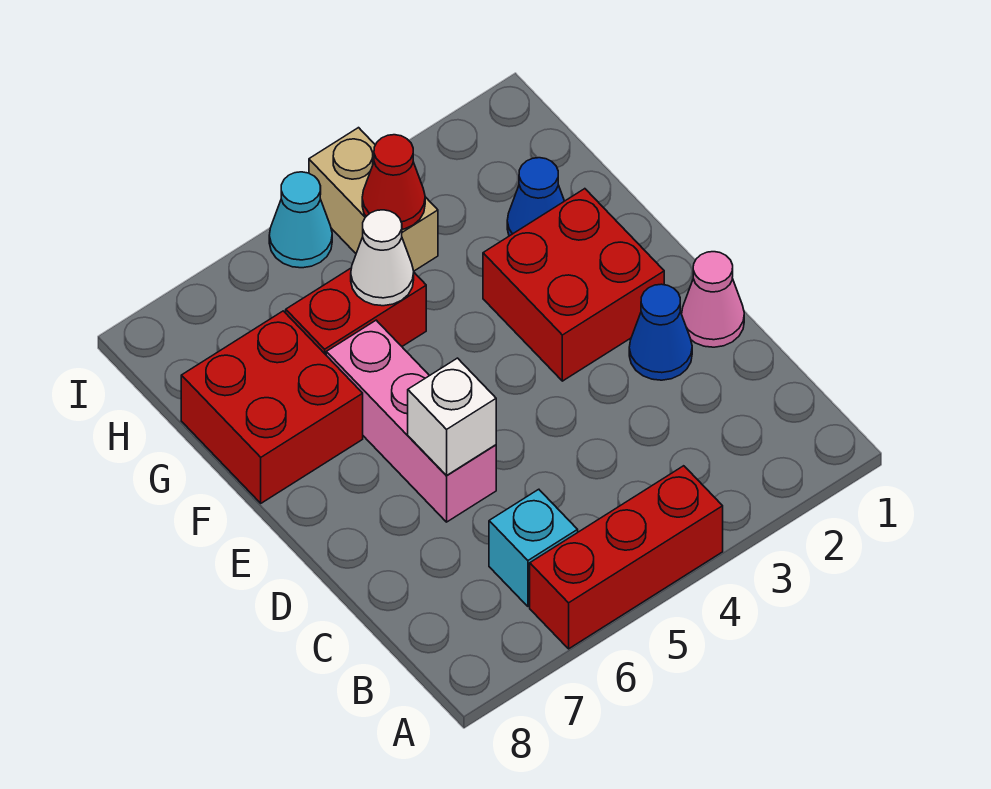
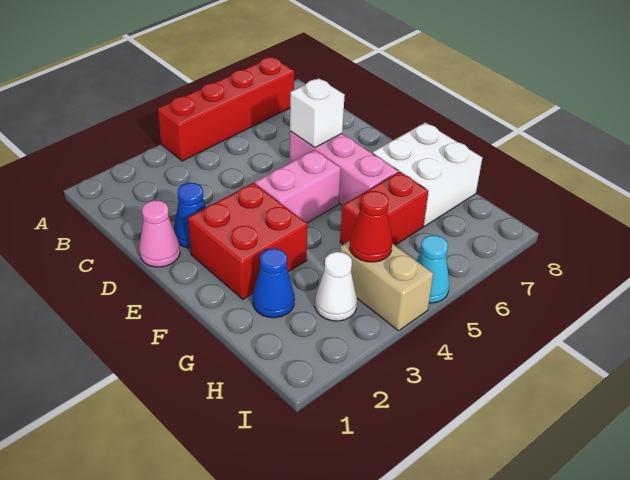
red 1x3 brick [530,466,723,649] -> red 1x4 brick [158,57,294,161]
cyan 1x1 brick [489,489,578,606] -> none
none -> pink 1x2 brick [255,150,341,223]
red 2x2 brick [181,311,363,503] -> white 2x2 brick [372,123,482,226]
white 1x1 cone [351,210,414,306] -> white 1x1 cone moved to [315,252,357,321]

